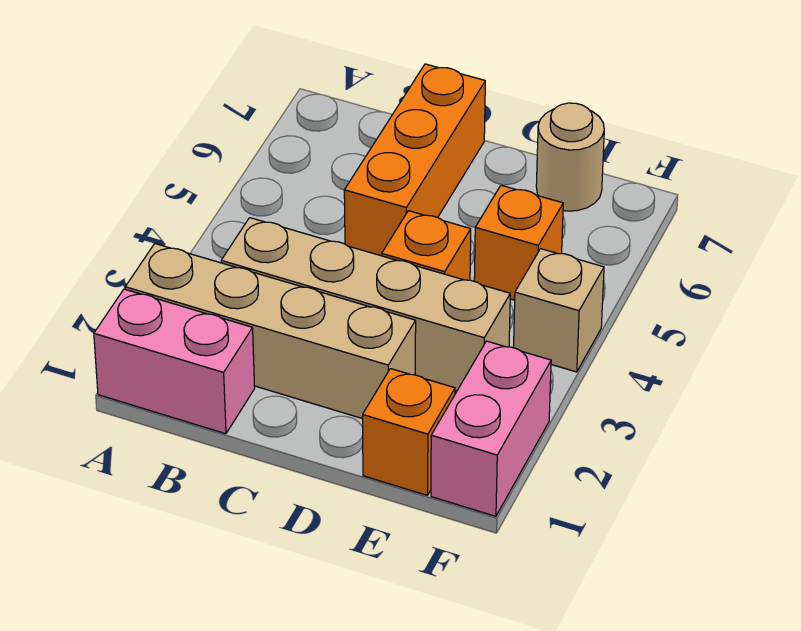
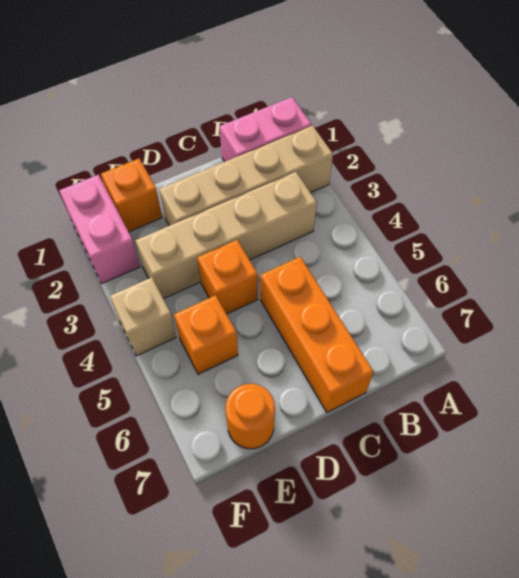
tan 1x1 round brick [536,103,604,211] -> orange 1x1 round brick [226,384,275,449]

